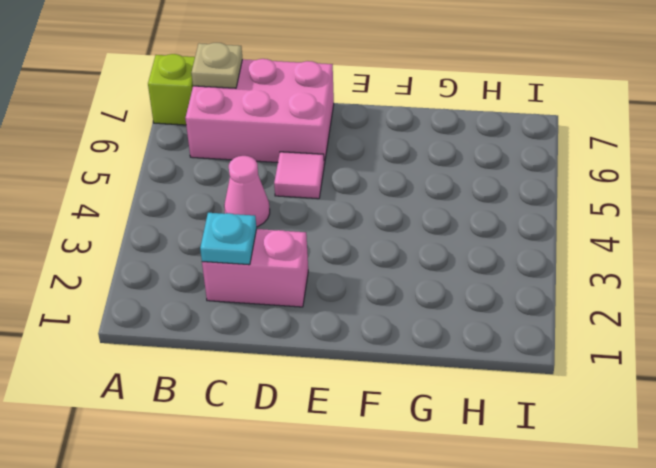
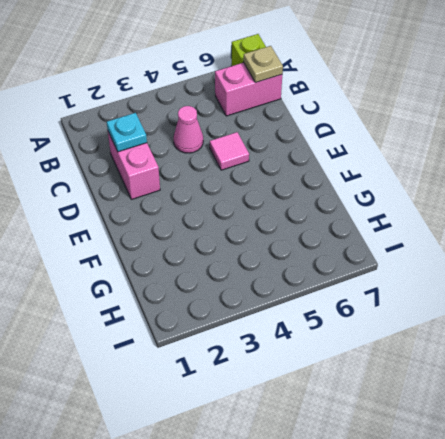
pink 2x3 brick [185,59,334,165] -> pink 1x2 brick [215,63,282,116]

